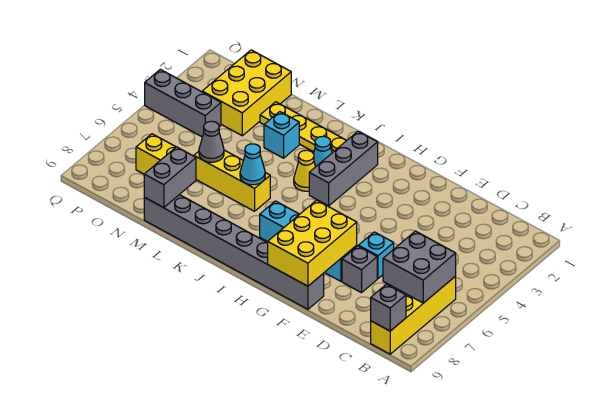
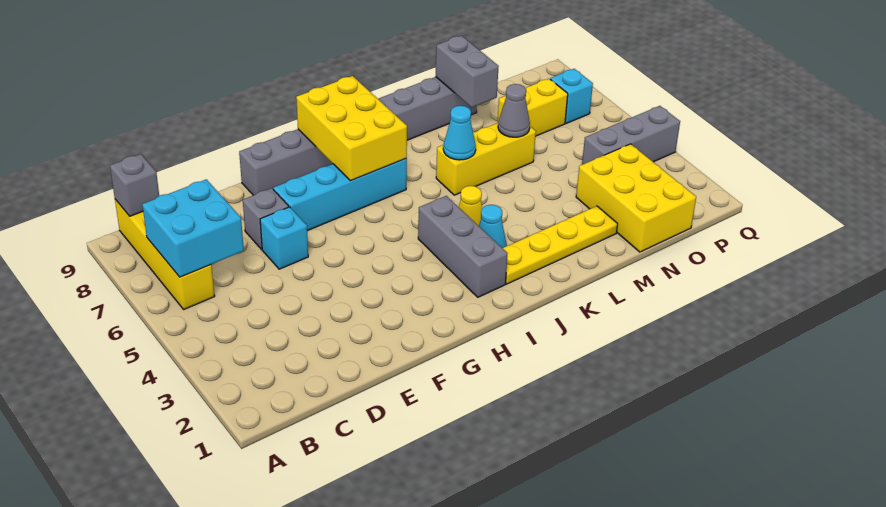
grey 2x2 brick [383,231,456,303] -> cyan 2x2 brick [142,179,244,277]
yellow 2x3 brick [268,200,357,286] -> yellow 2x3 brick moved to [296,76,407,181]
cyan 1x1 brick [264,112,299,158] -> cyan 1x1 brick moved to [550,69,593,123]

